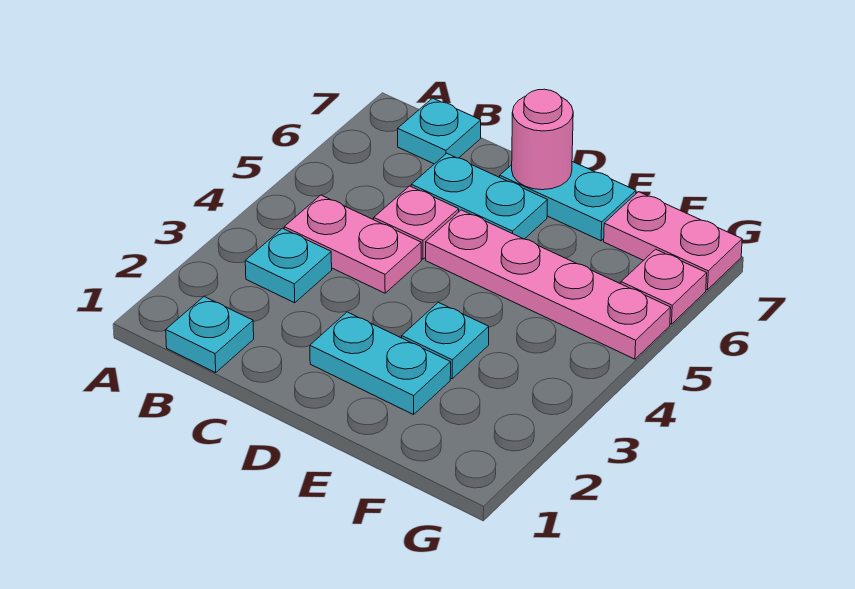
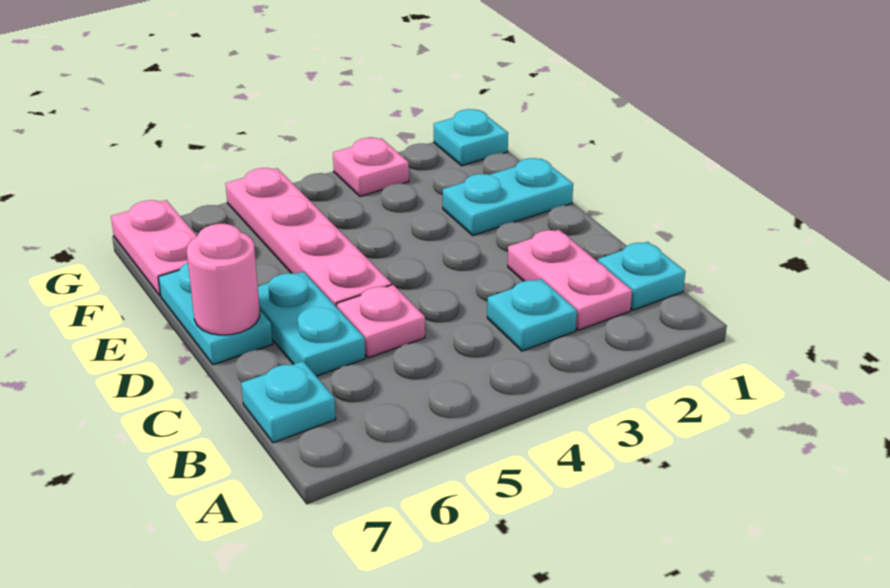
pink 1x2 plate [284,195,421,293] -> pink 1x2 plate moved to [508,230,632,330]
cyan 1x2 plate [310,312,451,415] -> cyan 1x2 plate turned to [443,158,573,236]
cyan 1x1 plate [402,302,489,379] -> cyan 1x1 plate moved to [434,109,508,166]
pink 1x1 plate [621,249,707,324] -> pink 1x1 plate moved to [333,138,409,196]

